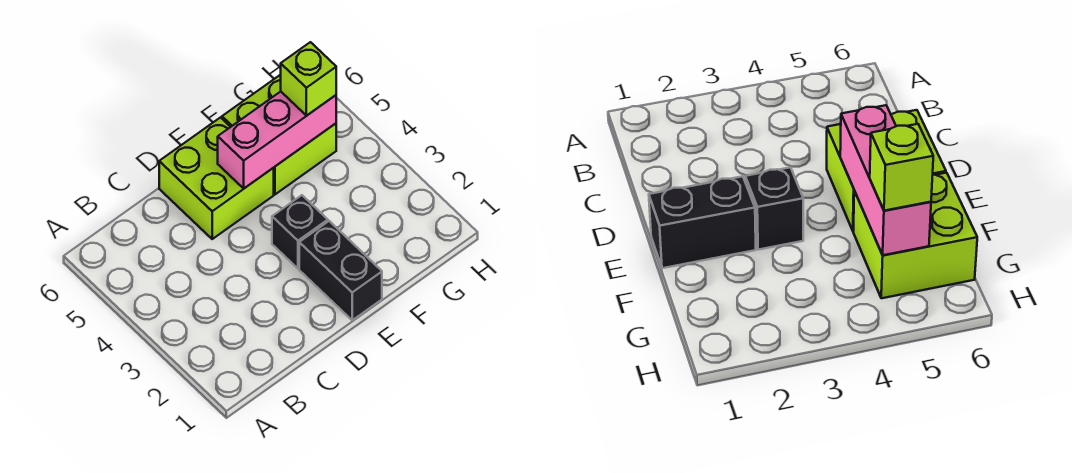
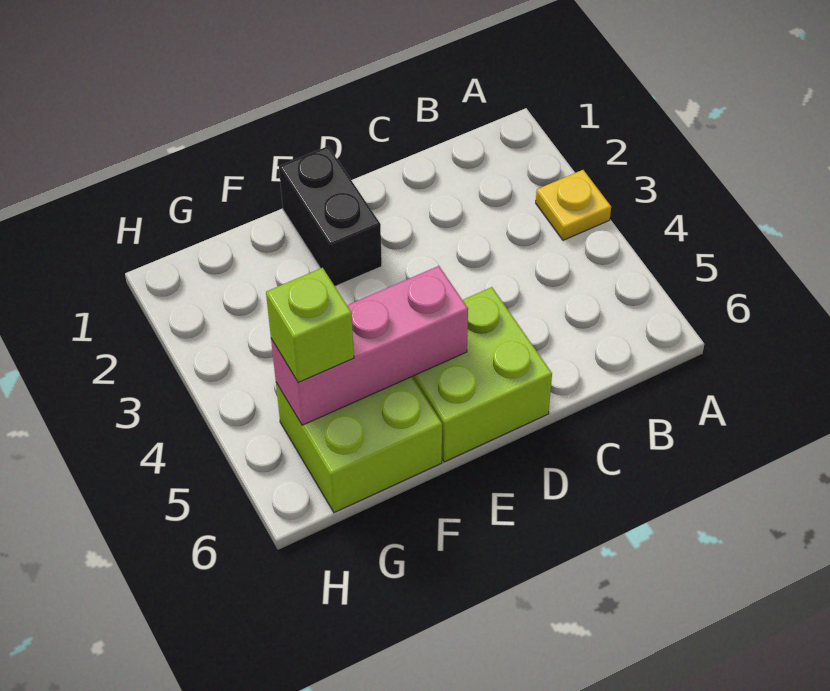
none -> yellow 1x1 plate [536,170,611,240]
black 1x1 brick [272,195,328,268] -> none

